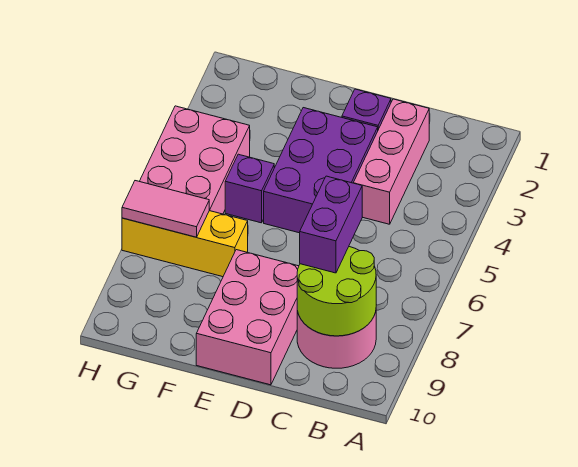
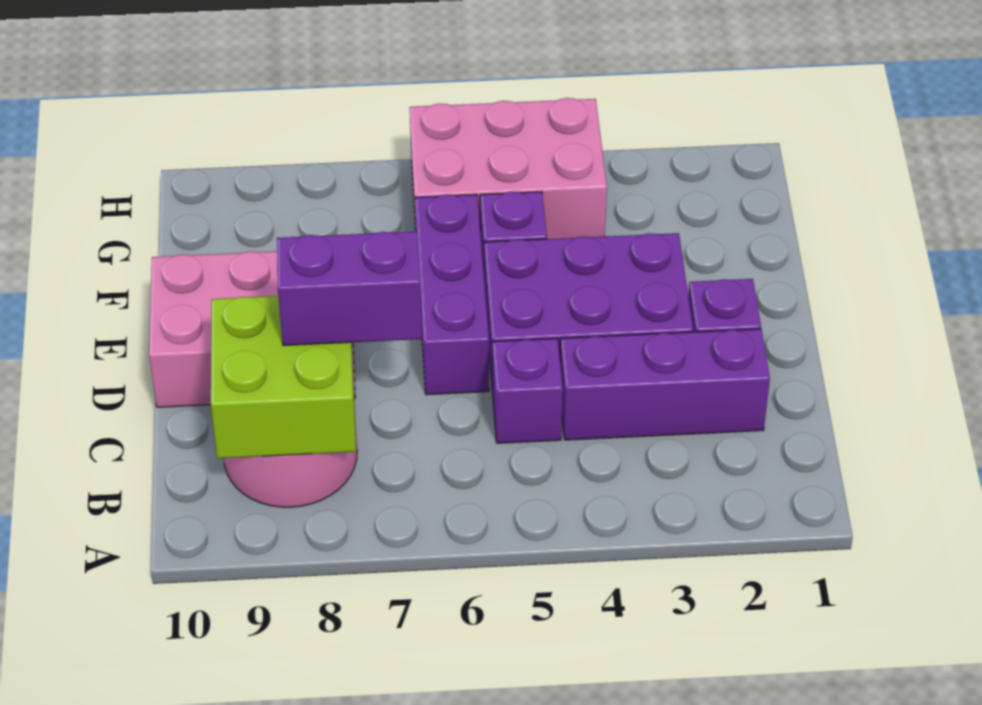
lime 2x2 round brick [297,247,376,336] -> lime 2x2 brick [211,296,356,458]
pink 1x3 brick [354,99,429,224] -> purple 1x3 brick [560,329,770,440]
none -> purple 1x1 brick [492,339,563,443]
none -> purple 1x3 brick [415,195,489,395]
yellow 1x3 brick [122,211,248,277] -> none
pink 1x2 tile [122,181,209,237] -> none

